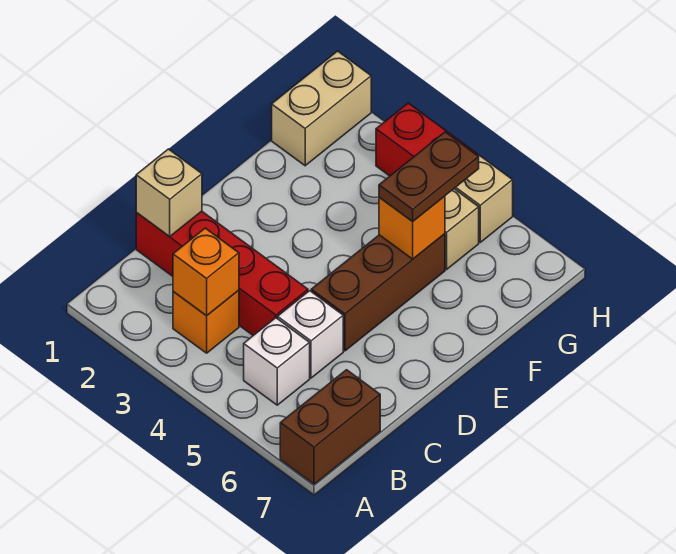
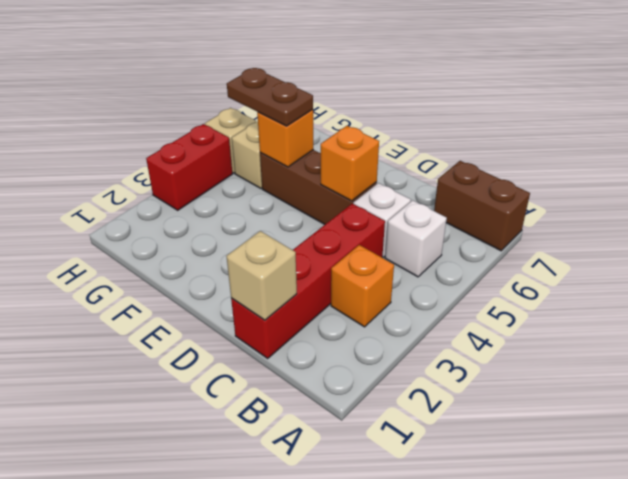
orange 1x1 brick [173,228,239,316] -> orange 1x1 brick moved to [321,126,379,201]
tan 1x2 brick [272,51,371,166] -> none

